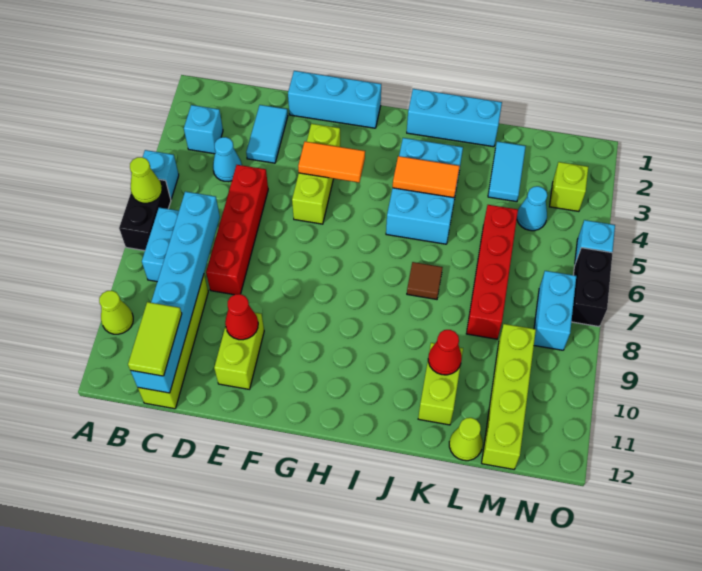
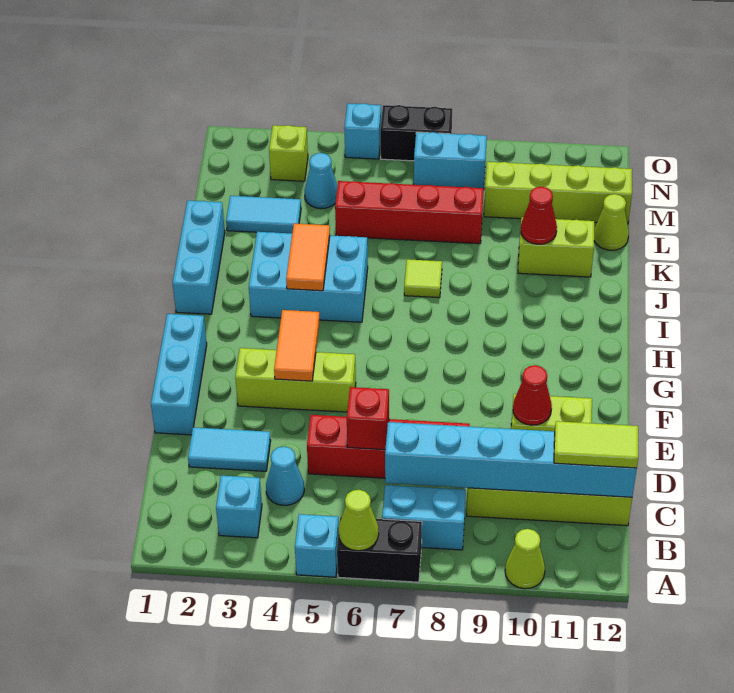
none -> red 1x1 brick [347,387,389,450]
brown 1x1 tile [407,262,443,299] -> lime 1x1 tile [404,259,442,298]

